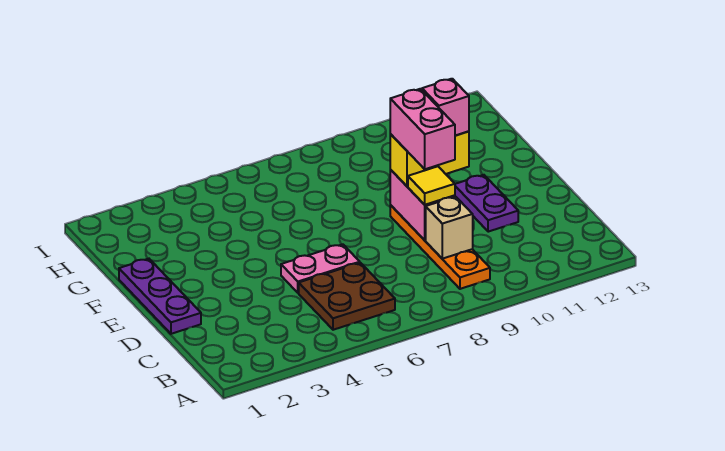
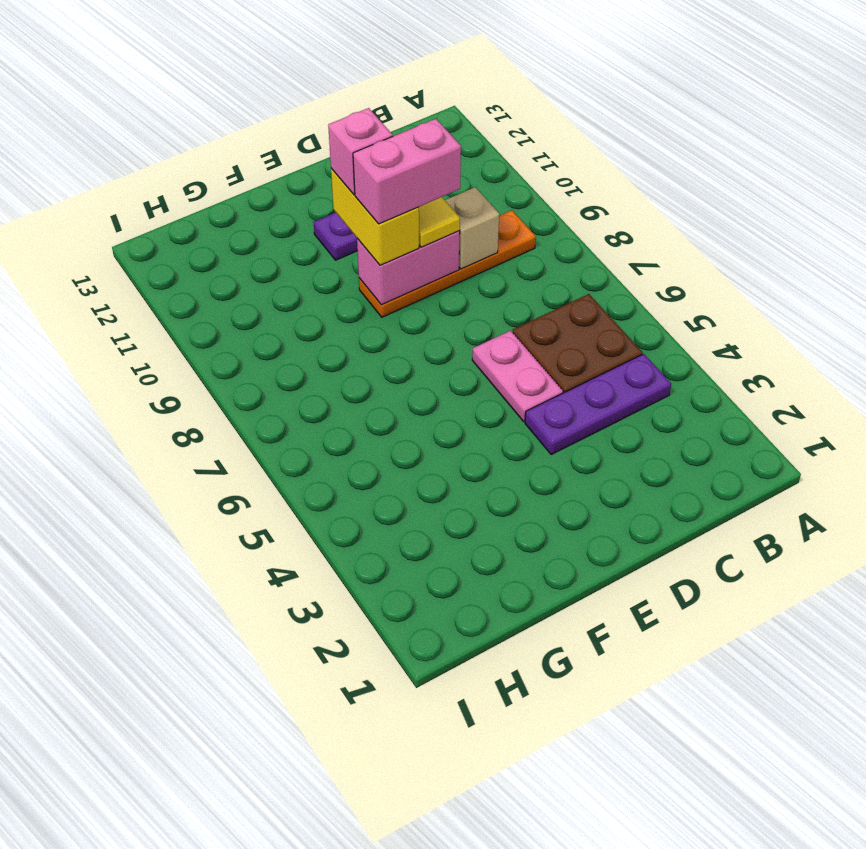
purple 1x3 plate [119,259,201,334] -> purple 1x3 plate moved to [525,354,671,455]

